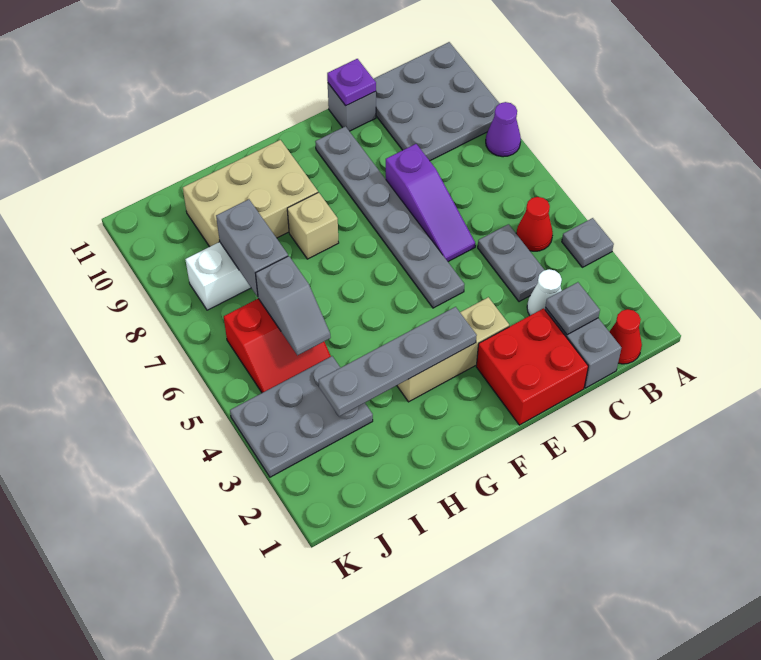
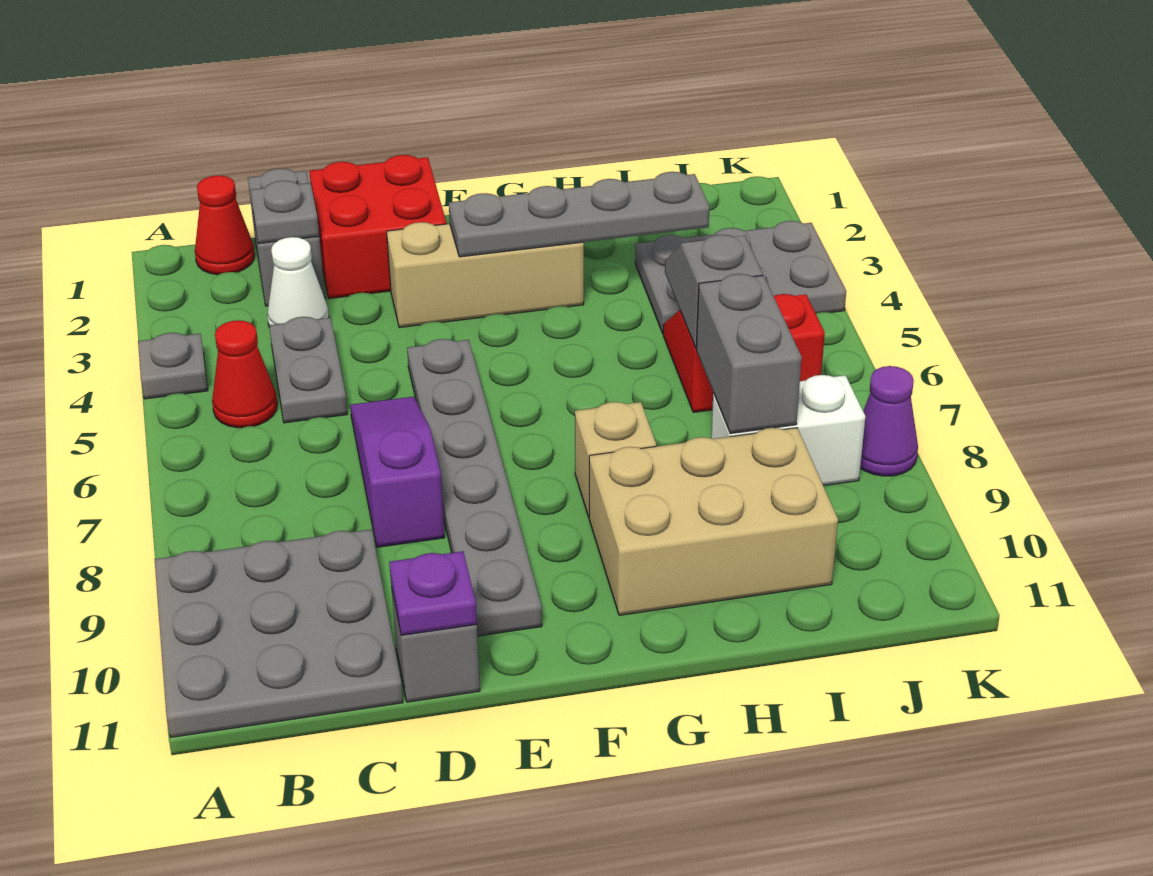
purple 1x1 cone [486,102,521,157] -> purple 1x1 cone moved to [860,366,918,476]

